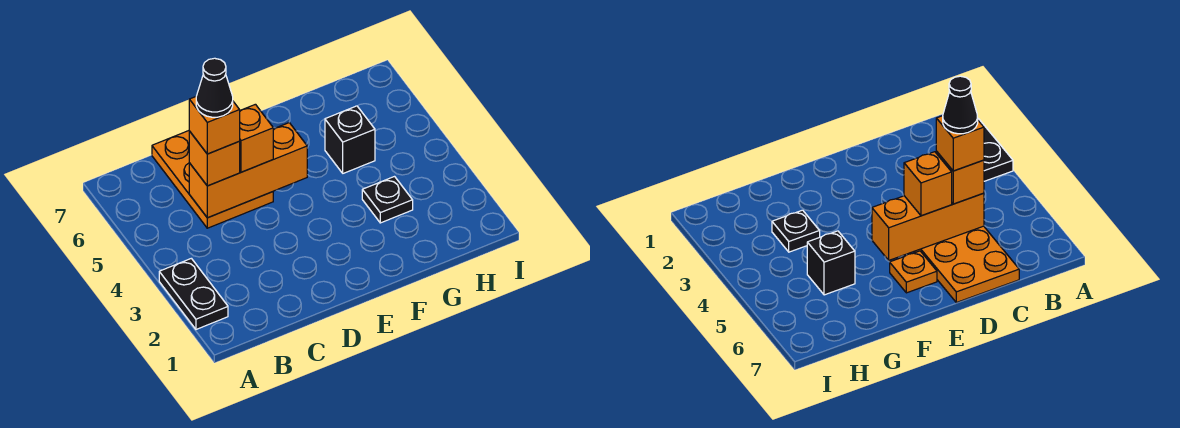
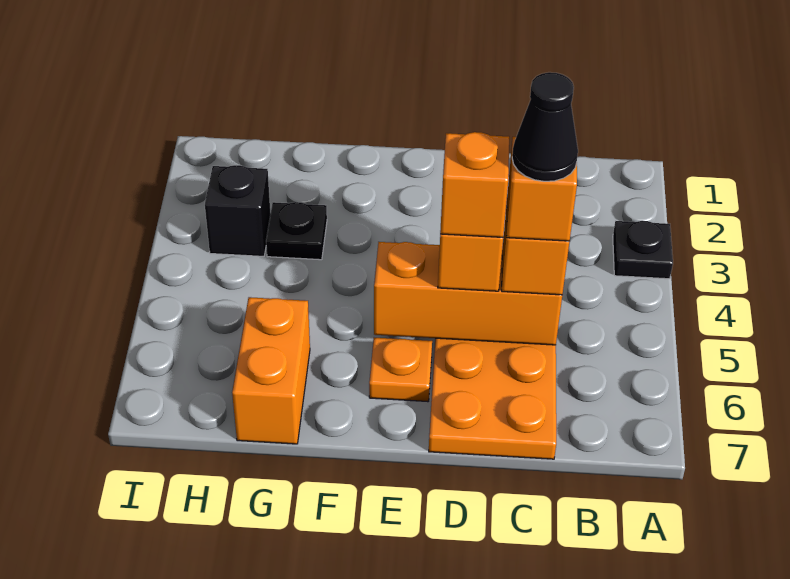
black 1x2 plate [159,258,228,329] -> black 1x1 plate [613,221,673,279]
none -> orange 1x1 brick [440,132,509,237]
black 1x1 brick [325,106,375,173] -> black 1x1 brick moved to [205,165,271,256]
none -> orange 1x2 brick [232,297,310,444]

